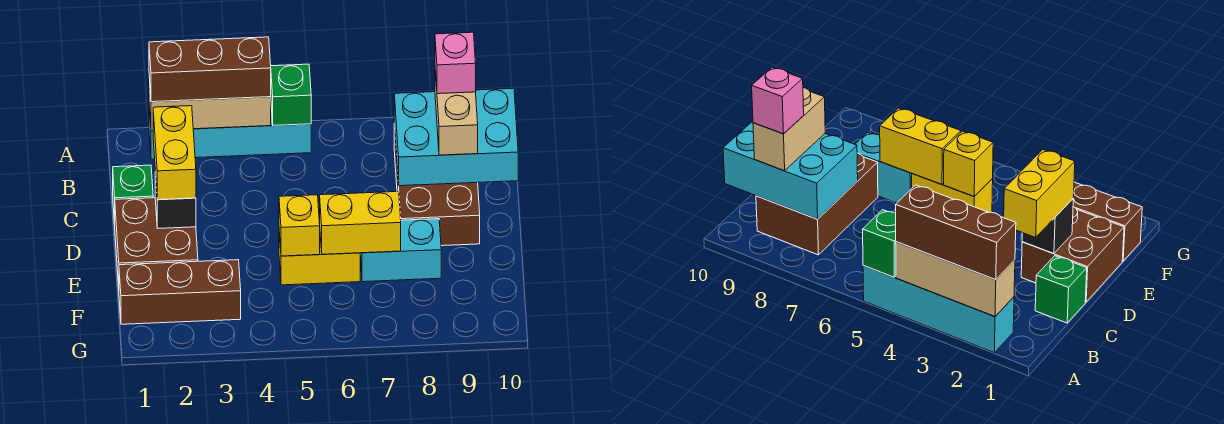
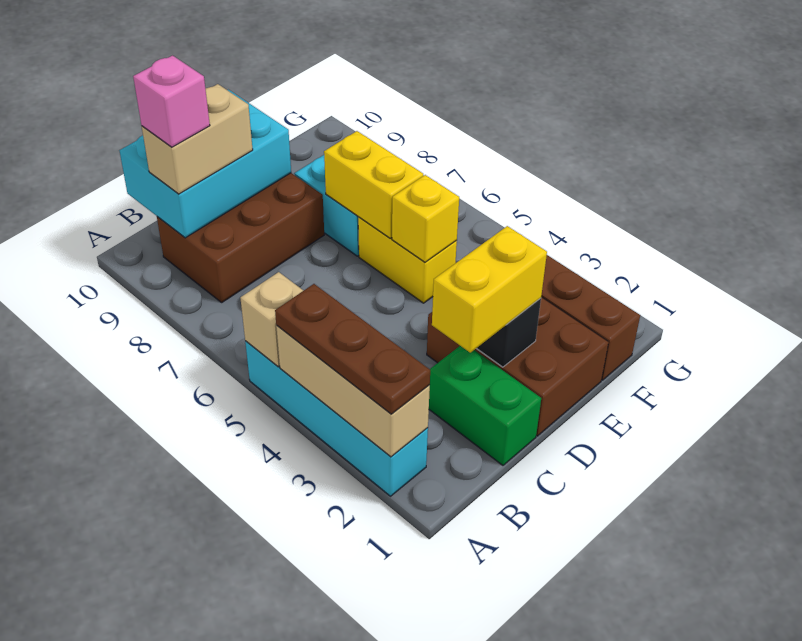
brown 1x3 brick [149,37,271,102] -> brown 1x3 plate [275,284,430,414]
green 1x1 brick [271,64,311,125] -> tan 1x1 brick [240,272,303,367]
cyan 2x3 brick [394,88,518,186] -> cyan 2x3 brick turned to [120,90,291,238]
green 1x1 brick [113,165,153,224] -> green 1x2 brick [429,346,541,465]
brown 2x2 brick [115,198,198,287] -> brown 2x3 brick [427,297,609,436]

